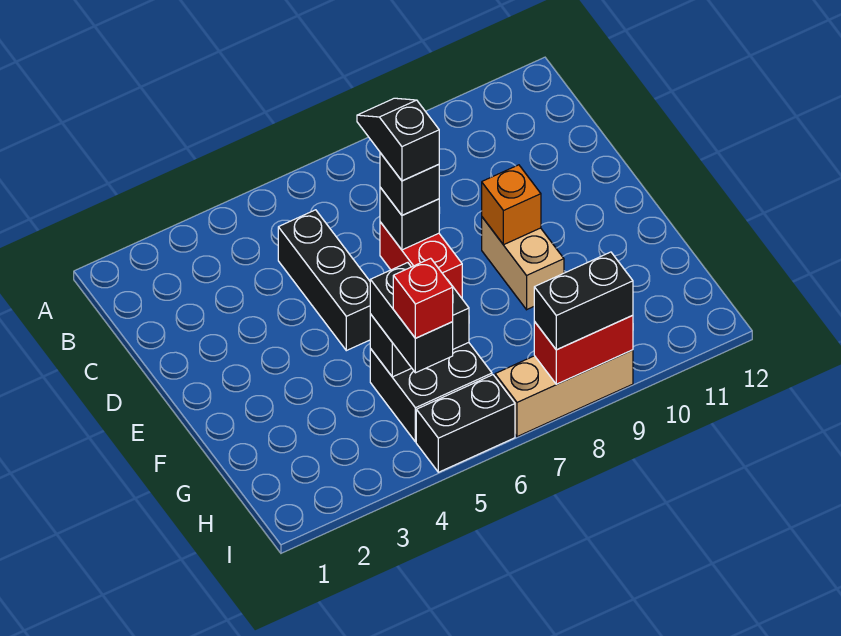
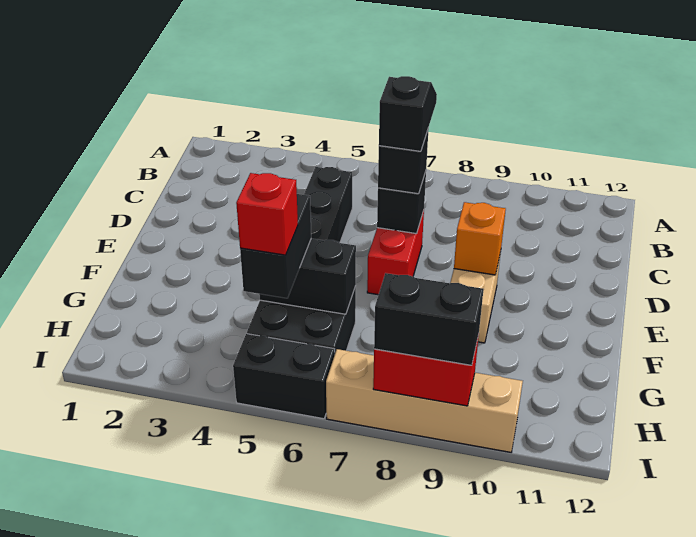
tan 1x3 brick [495,350,633,437] -> tan 1x4 brick [326,349,523,452]

